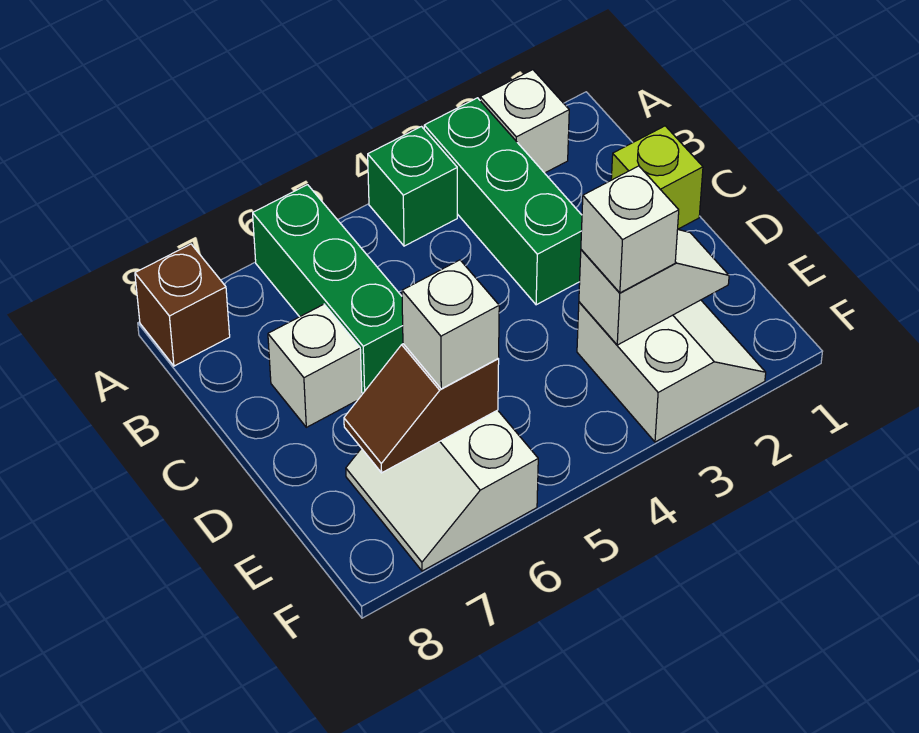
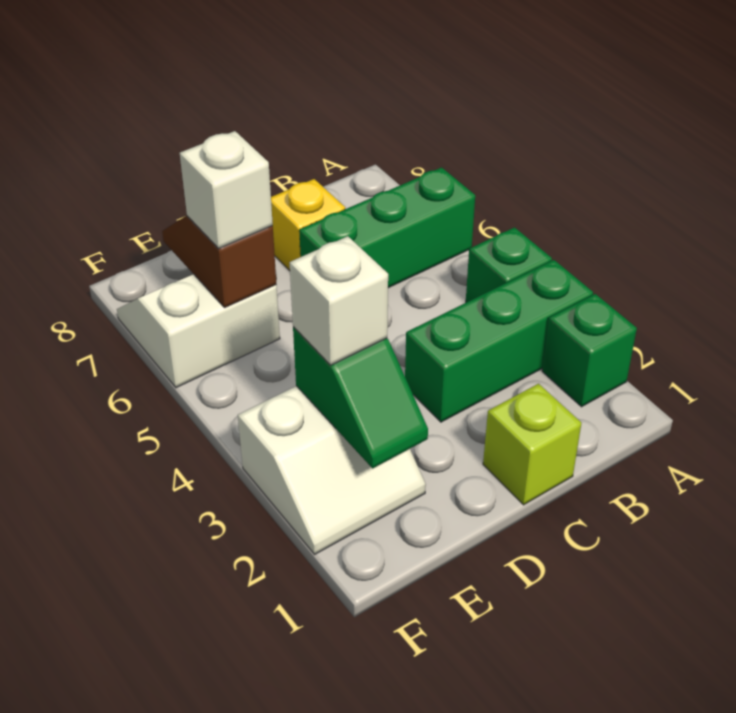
white 1x1 brick [480,70,569,173] -> green 1x1 brick [542,294,637,407]
brown 1x1 brick [135,244,230,366] -> none
white 1x1 brick [268,304,362,427] -> yellow 1x1 brick [271,179,345,271]
white 1x2 slope [579,230,729,345] -> green 1x2 slope [293,327,428,468]

